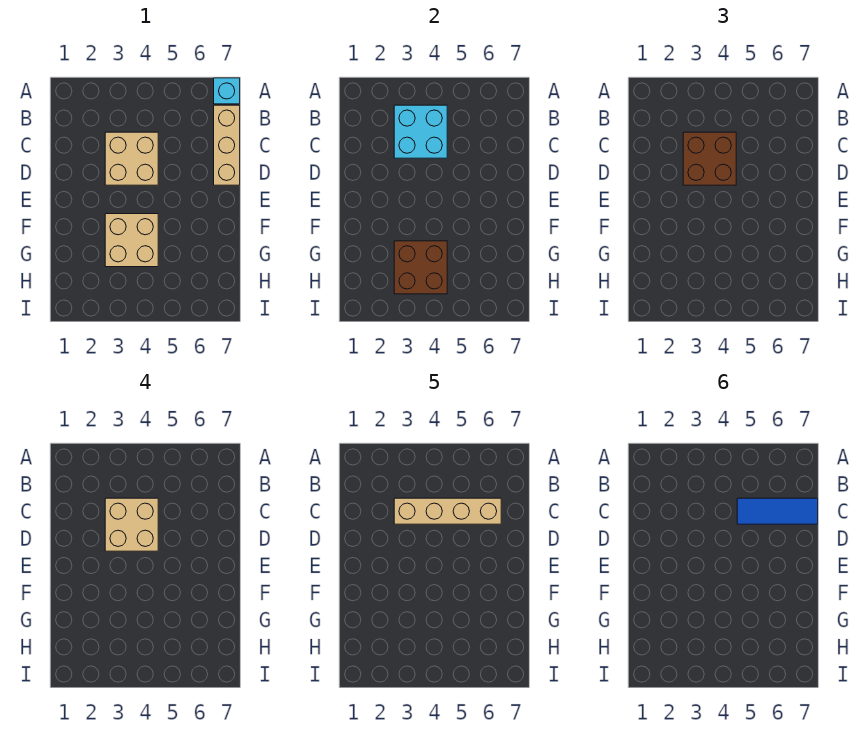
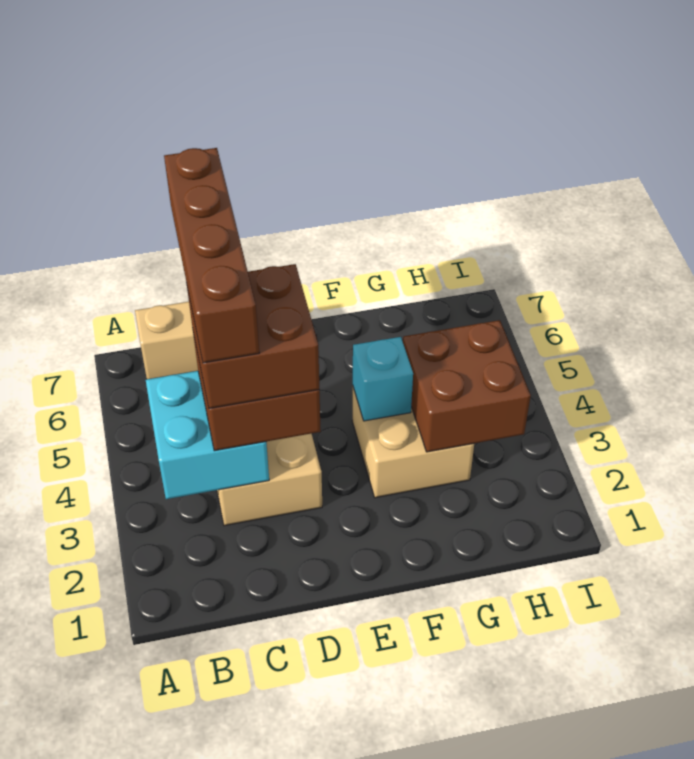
cyan 1x1 brick [214,78,240,104] -> cyan 1x1 brick moved to [353,337,413,421]
tan 2x2 brick [105,498,158,551] -> brown 2x2 brick [187,264,319,408]
tan 1x4 brick [394,498,501,524] -> brown 1x4 brick [164,148,259,363]
blue 1x3 tile [737,498,818,524] -> none

